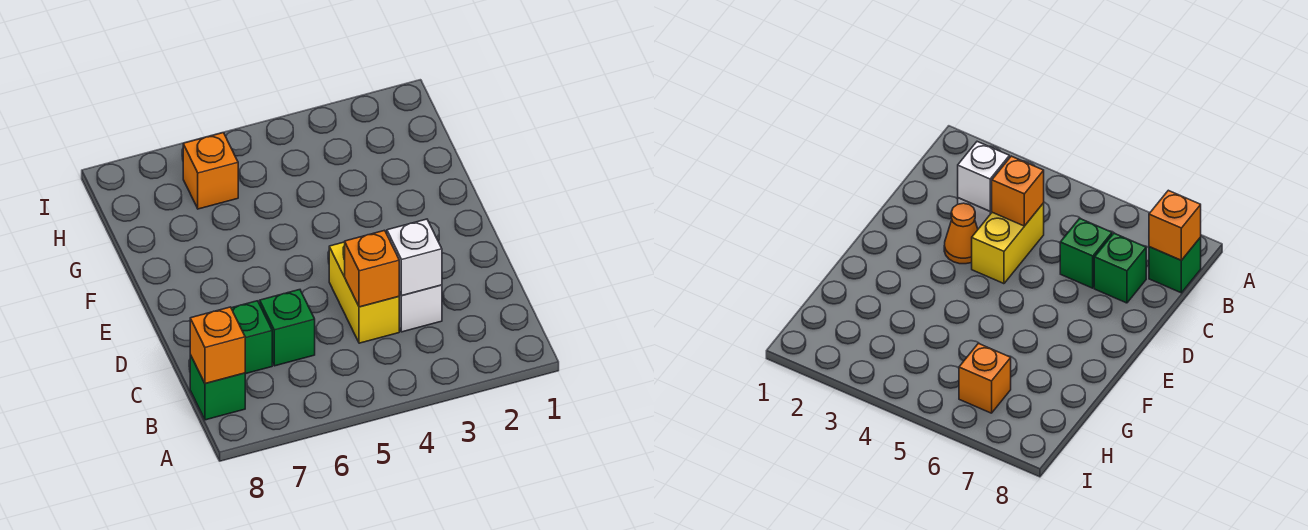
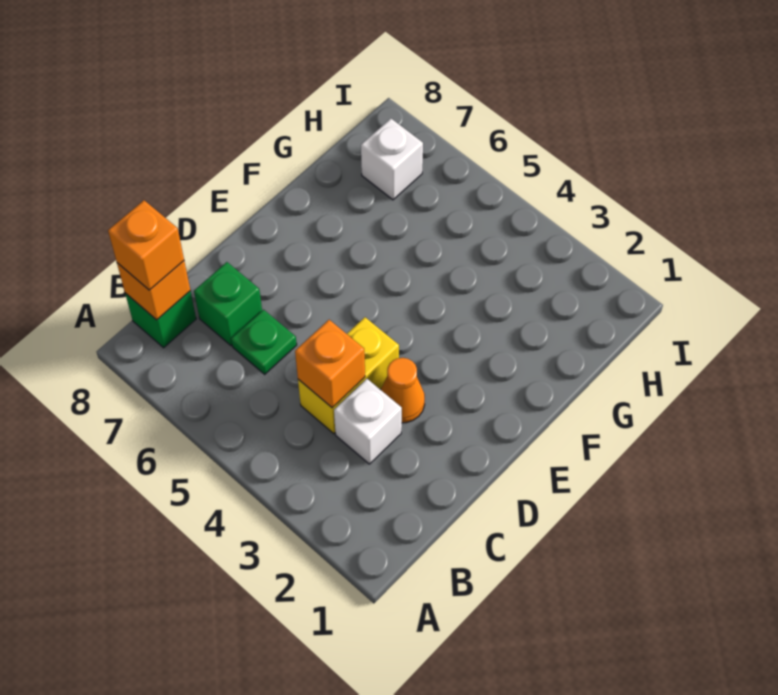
white 1x1 brick [387,219,442,296] -> white 1x1 brick moved to [361,119,423,200]
green 1x1 brick [260,290,315,366] -> green 1x1 plate [231,310,297,374]
orange 1x1 brick [183,133,238,209] -> orange 1x1 brick moved to [108,200,184,290]

